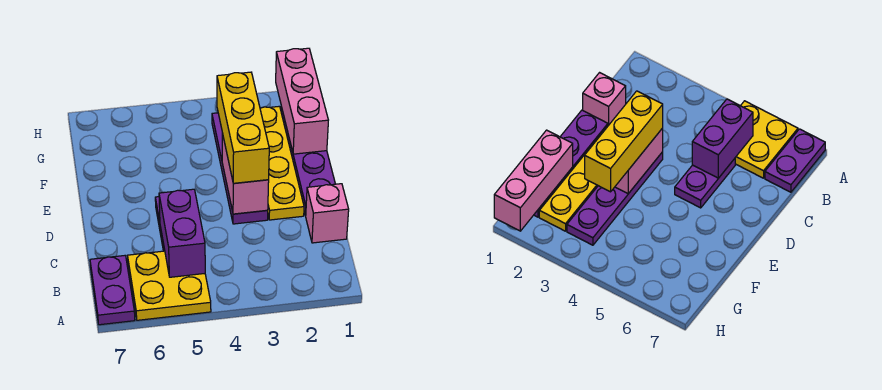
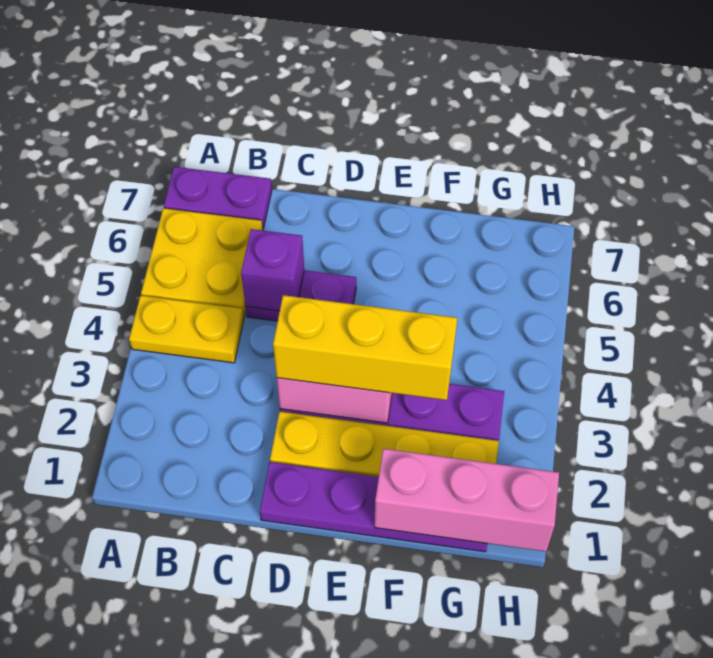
none -> yellow 1x2 plate [129,296,244,363]
purple 1x2 brick [159,189,205,277] -> purple 1x1 brick [241,229,304,311]
pink 1x1 brick [306,184,349,243] -> none

